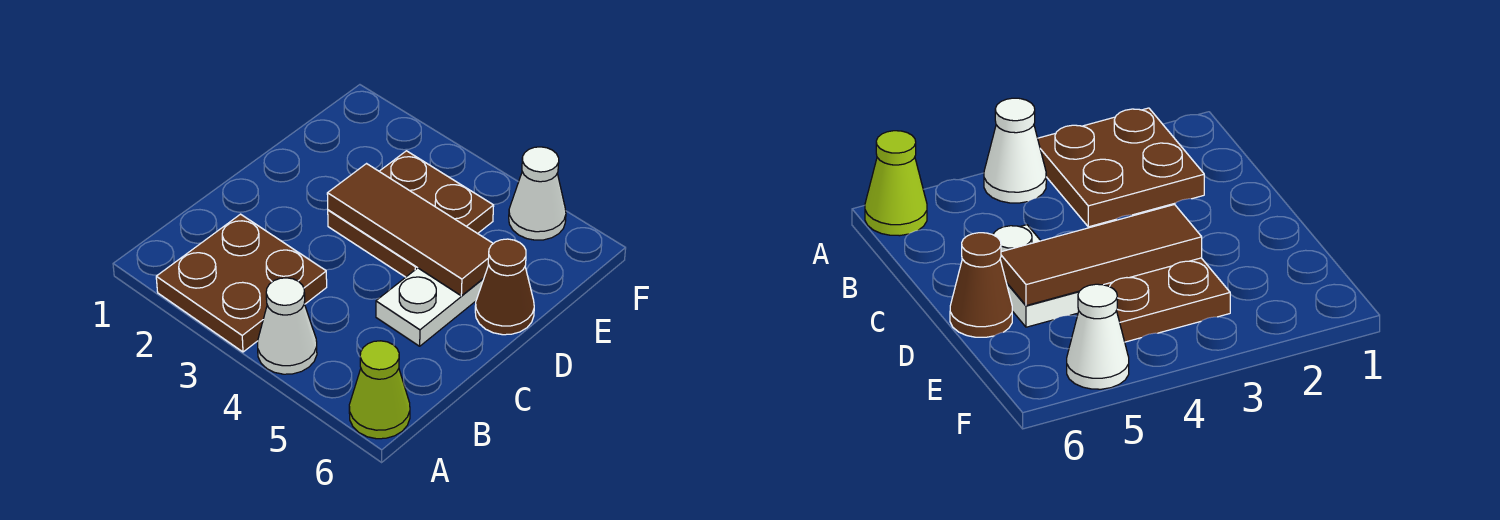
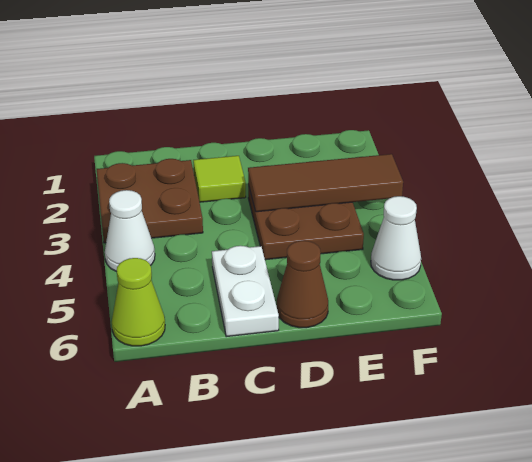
none -> lime 1x1 tile [193,156,246,202]
white 1x2 plate [376,268,484,346] -> white 1x2 plate turned to [212,246,279,337]
brown 1x3 tile [327,164,493,296] -> brown 1x3 tile turned to [248,154,403,212]

